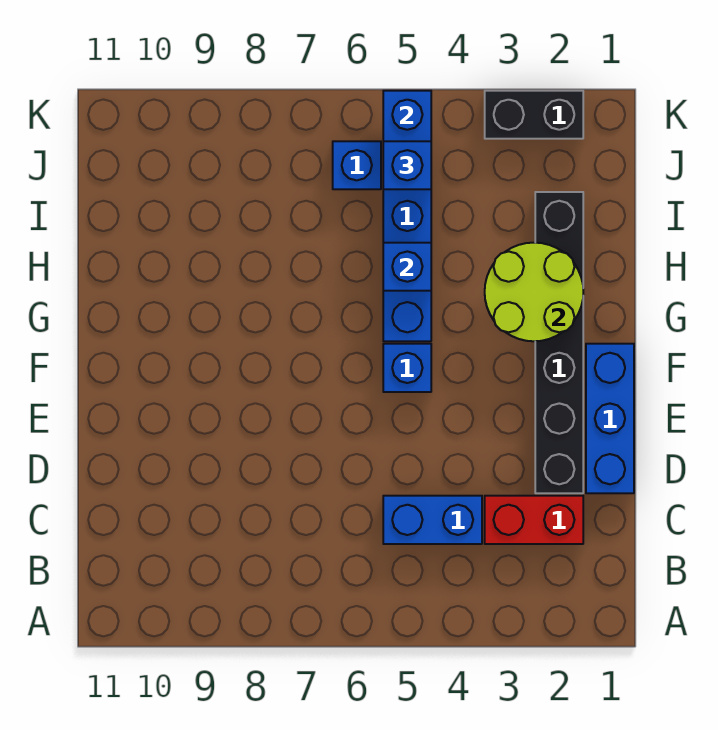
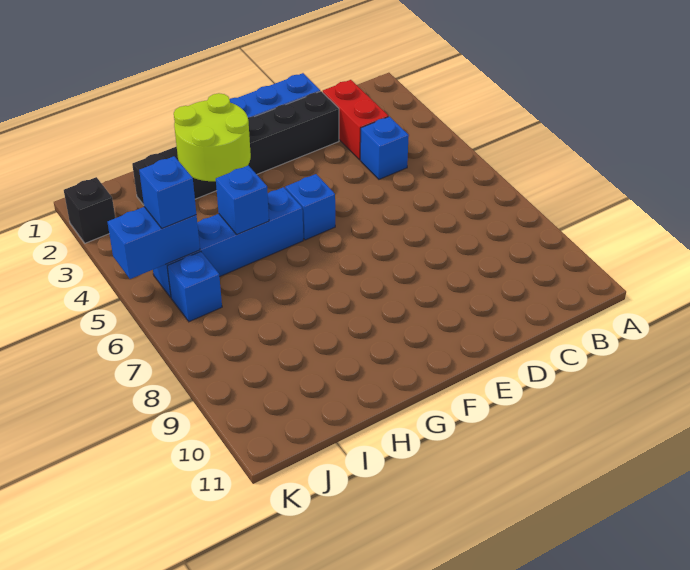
blue 1x2 brick [383,496,482,544] -> blue 1x1 brick [360,117,409,179]
black 1x2 brick [485,91,583,139] -> black 1x1 brick [64,177,115,243]

